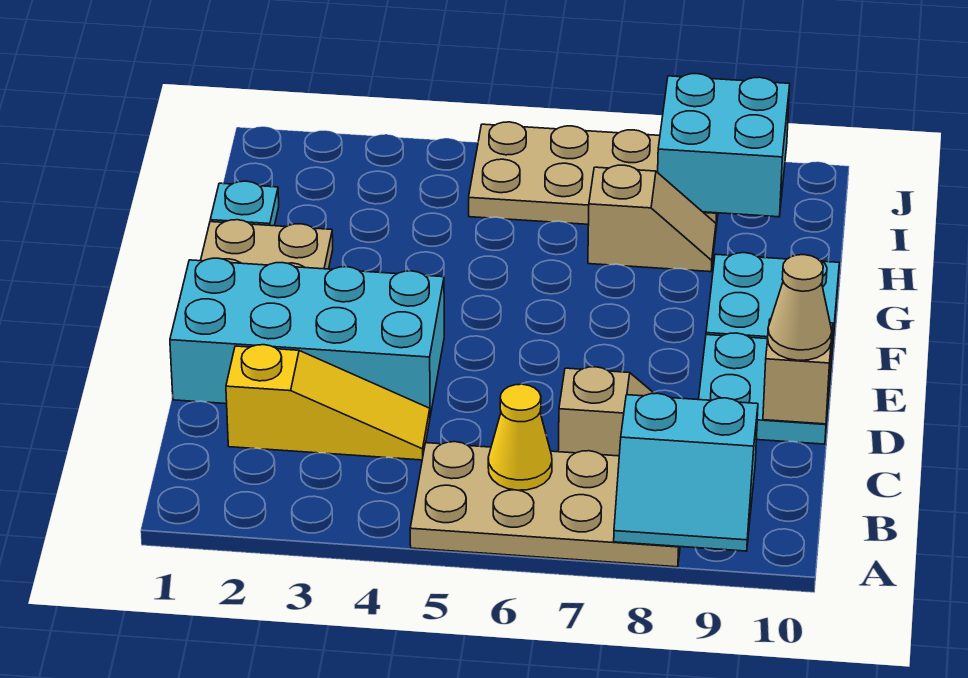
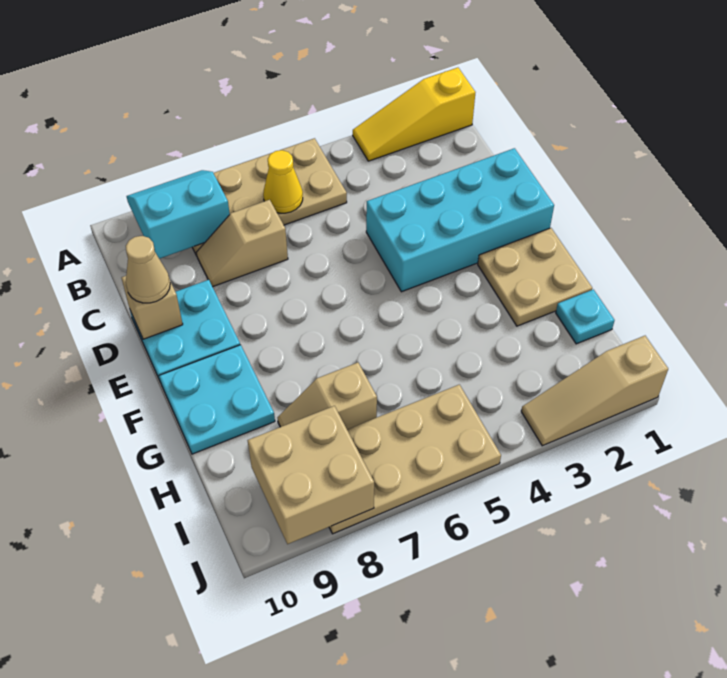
yellow 1x3 slope [226,345,430,460] -> yellow 1x3 slope moved to [353,68,475,161]
cyan 2x2 brick [658,74,790,217] -> tan 2x2 brick [247,406,374,544]
none -> tan 1x3 slope [521,336,668,446]

